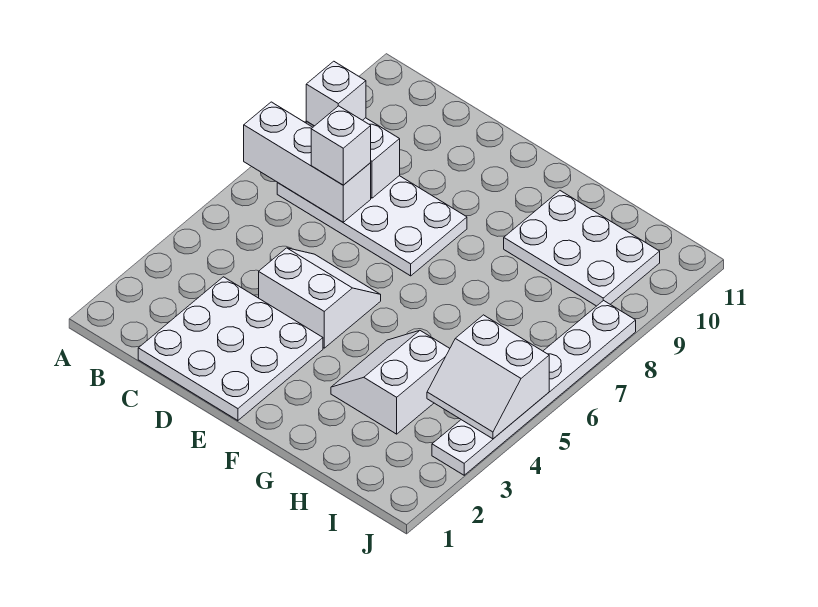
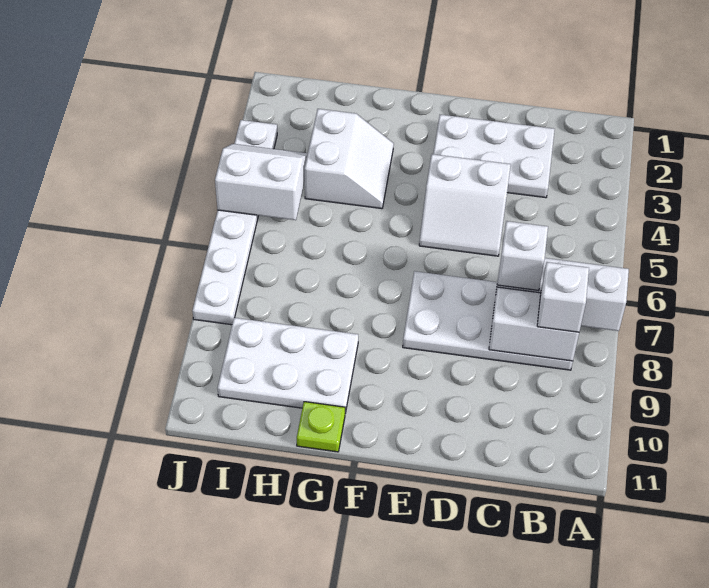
white 3x3 plate [138,277,323,421] -> white 2x3 plate [433,115,555,198]
none -> lime 1x1 plate [297,402,345,452]

